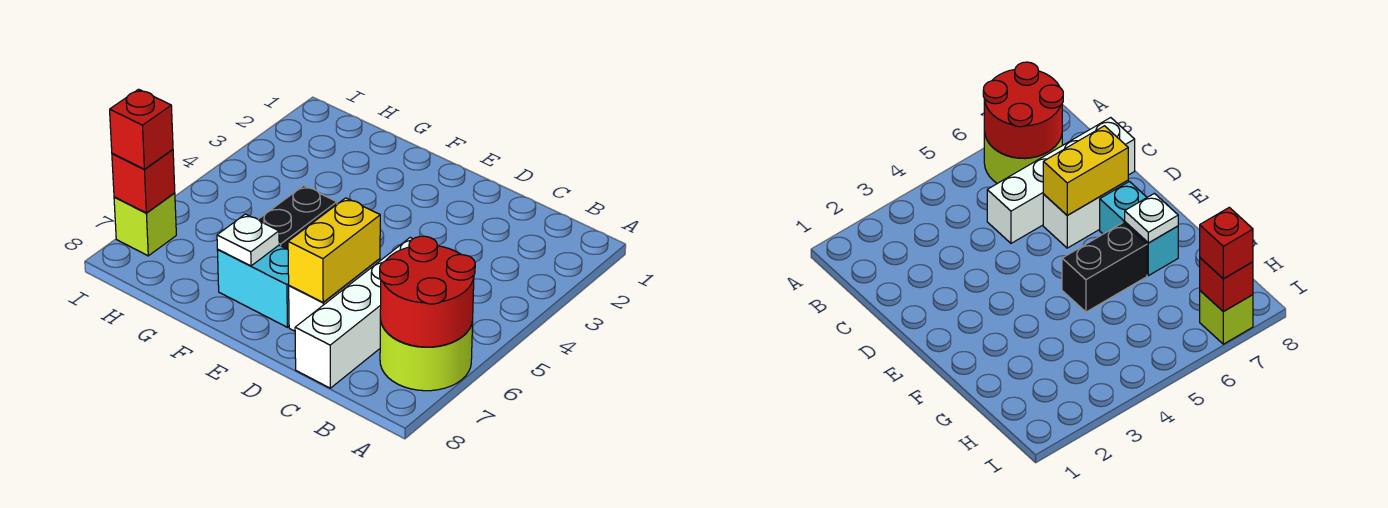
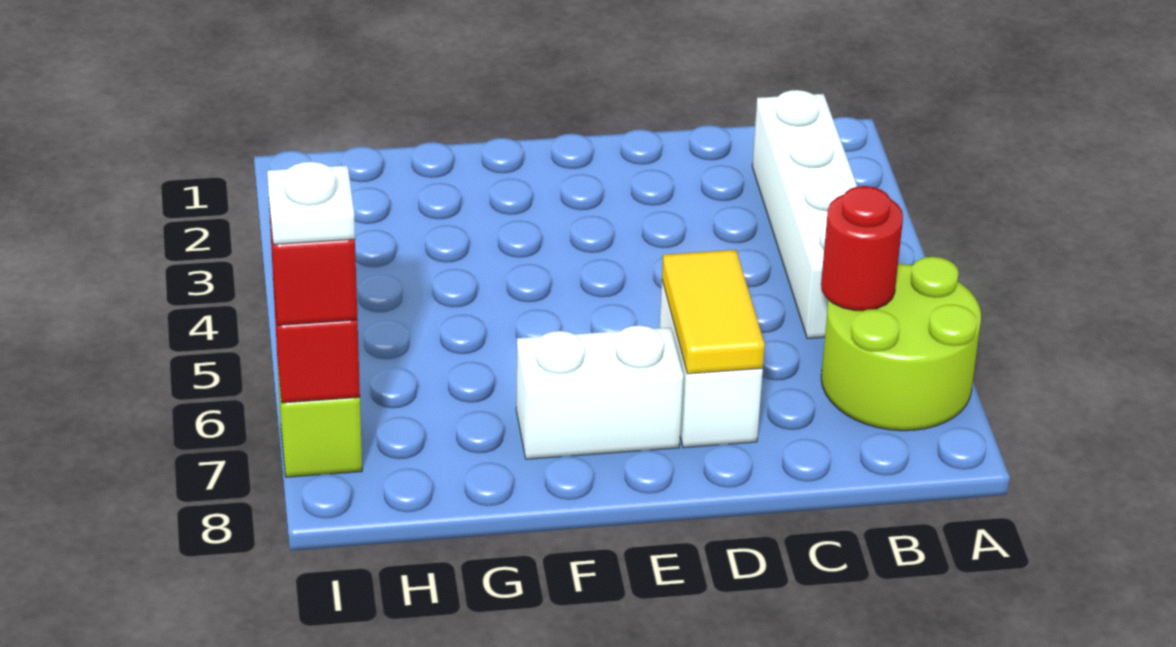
red 2x2 round brick [380,236,475,347] -> red 1x1 round brick [821,186,903,311]
white 1x4 brick [295,238,412,388] -> white 1x4 brick moved to [752,90,857,339]
yellow 1x2 brick [288,198,380,302] -> yellow 1x2 tile [662,250,765,374]
cyan 1x2 brick [217,245,289,327] -> white 1x2 brick [516,325,683,459]
black 1x2 brick [258,186,337,249] -> none
white 1x1 plate [217,214,279,266] -> white 1x1 plate moved to [267,162,355,244]

